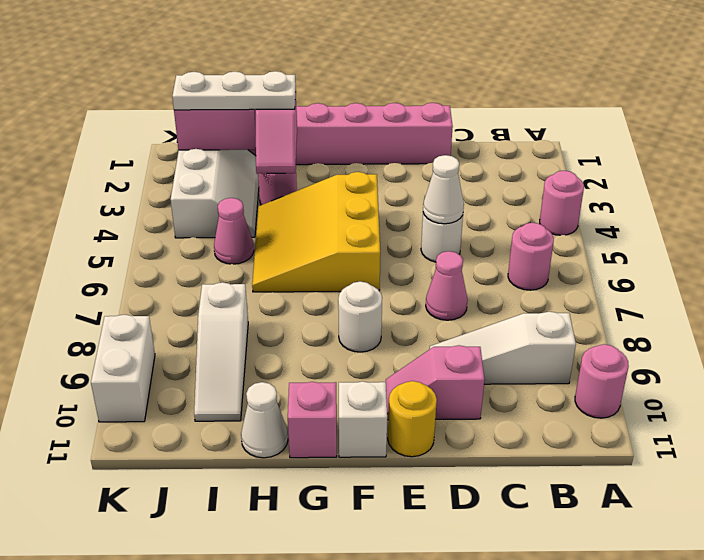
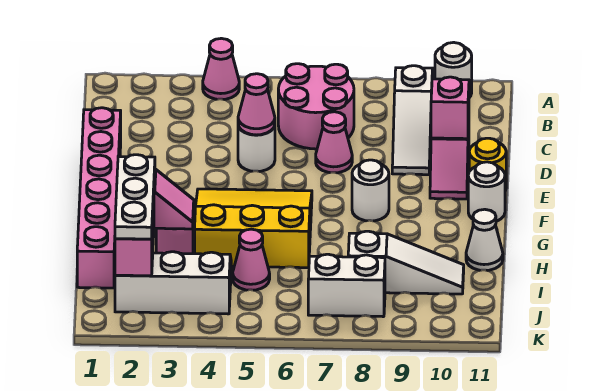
pink 1x1 round brick [540,171,584,235] -> pink 1x1 cone [203,38,239,99]
pink 1x1 round brick [575,344,629,418] -> white 1x1 round brick [435,42,472,98]
pink 1x1 round brick [508,223,554,290] -> pink 2x2 round brick [278,64,354,149]
white 1x1 cone [423,155,464,224] -> pink 1x1 cone [238,74,275,135]
yellow 3x3 slope [252,172,380,292] -> yellow 3x3 slope turned to [195,189,312,268]
white 1x1 brick [339,381,387,457] -> white 1x1 round brick [468,162,505,221]
pink 1x1 brick [288,382,337,458] -> pink 1x1 brick moved to [431,77,469,139]
white 1x2 brick [91,315,155,422] -> white 1x2 brick moved to [308,254,385,317]

